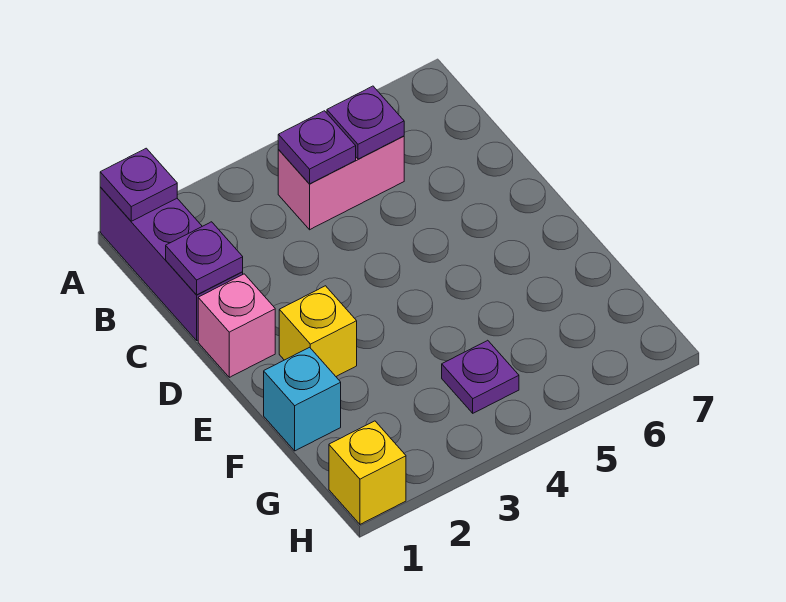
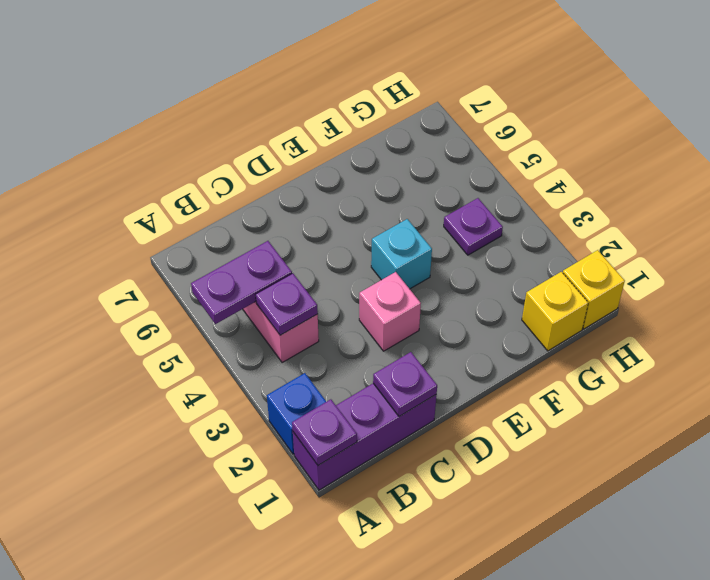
none -> blue 1x1 brick [267,373,326,454]
purple 1x1 plate [327,86,404,159] -> purple 1x2 plate [191,241,292,324]
pink 1x1 brick [198,274,275,377] -> pink 1x1 brick moved to [359,272,421,351]
yellow 1x1 brick [279,286,357,376] -> yellow 1x1 brick moved to [522,272,588,351]
cyan 1x1 brick [264,347,341,451] -> cyan 1x1 brick moved to [371,219,432,289]

